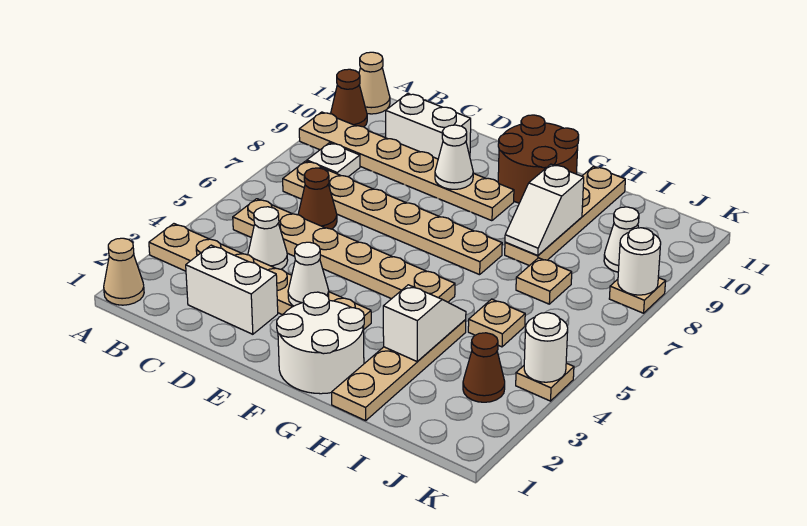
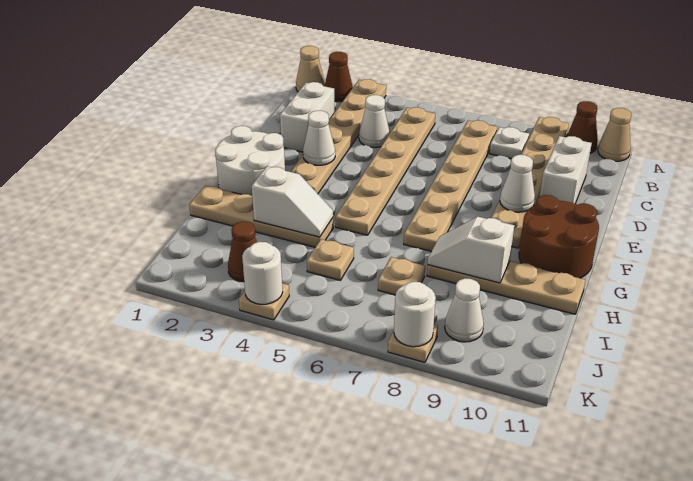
brown 1x1 cone [298,168,337,229] -> brown 1x1 cone moved to [325,52,353,102]

